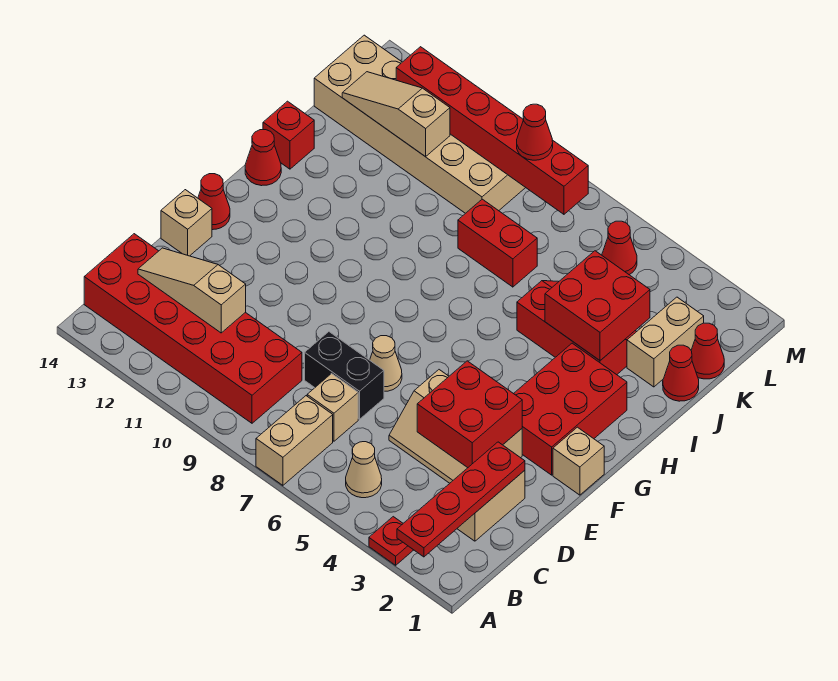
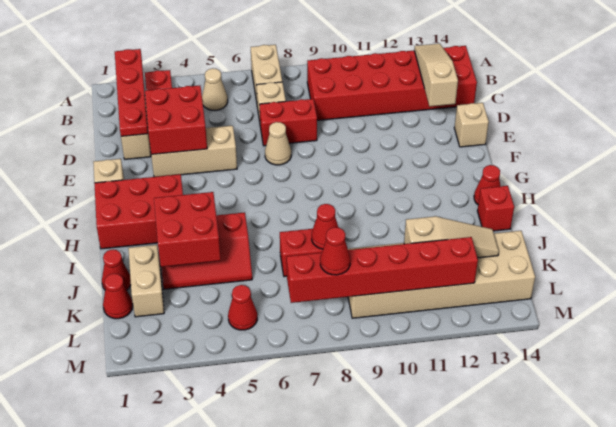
tan 1x3 slope [138,248,246,333] -> tan 1x3 slope turned to [414,44,458,107]
black 1x2 brick [305,332,384,419] -> red 1x2 brick [260,99,317,146]
red 2x3 brick [514,343,627,475] -> red 2x3 brick turned to [94,174,183,249]
red 1x1 cone [198,174,230,230] -> red 1x1 cone moved to [312,204,339,249]

